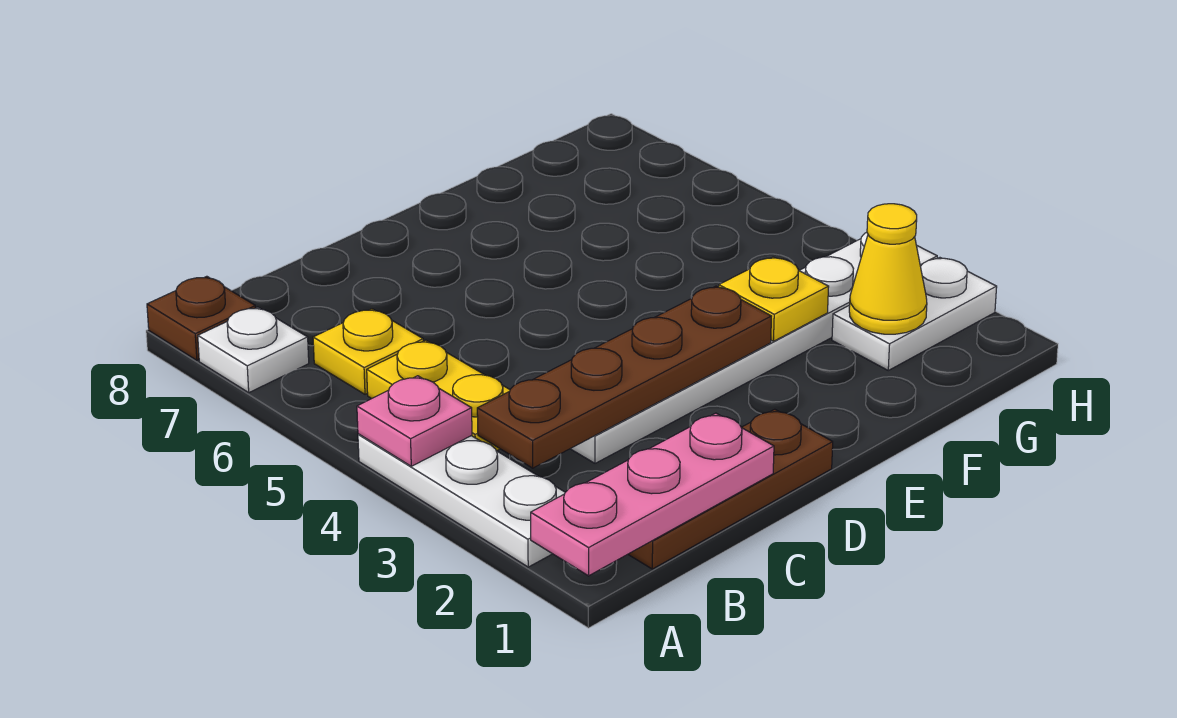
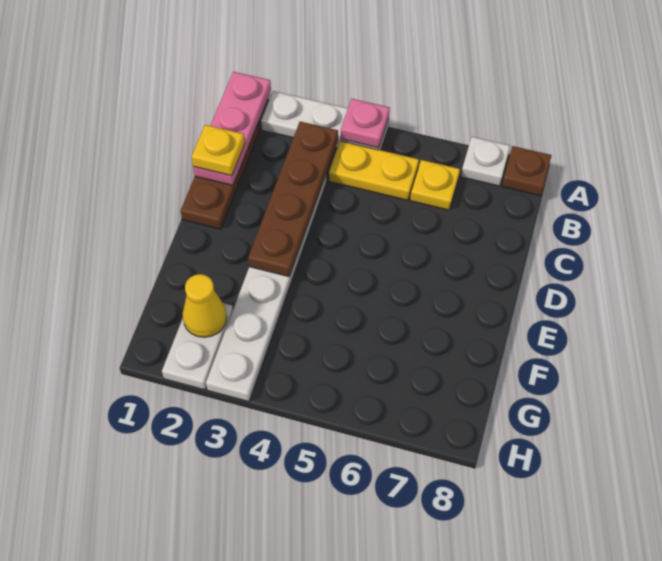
yellow 1x1 plate [719,257,829,341] -> yellow 1x1 plate moved to [192,125,245,176]

